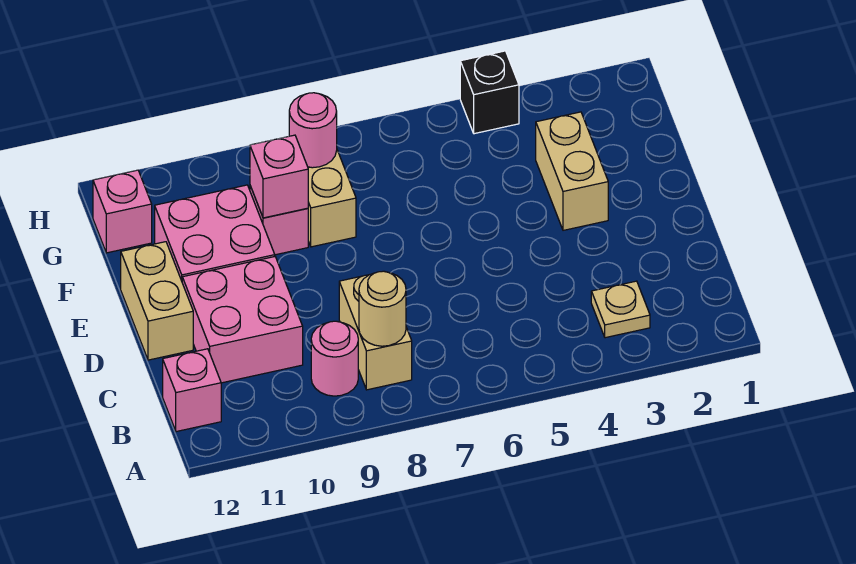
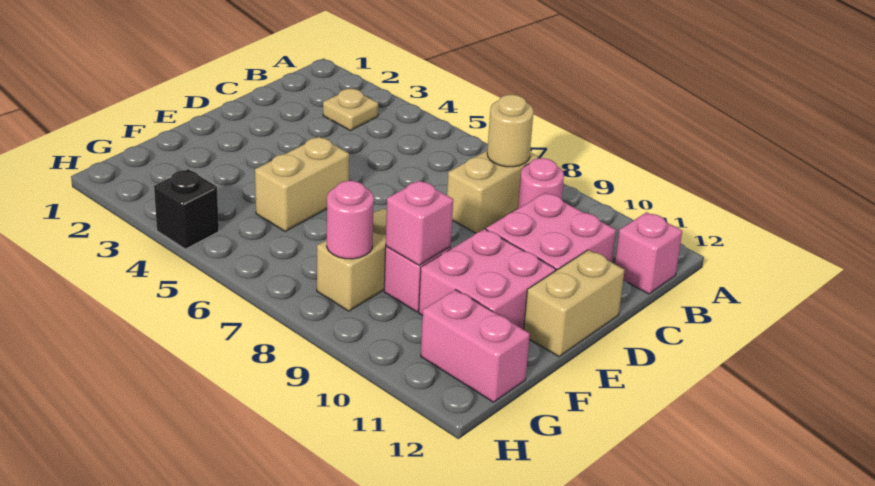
tan 1x2 brick [536,112,608,230] -> tan 1x2 brick moved to [255,137,349,231]
pink 1x1 brick [93,170,152,253] -> pink 1x2 brick [421,290,530,402]

